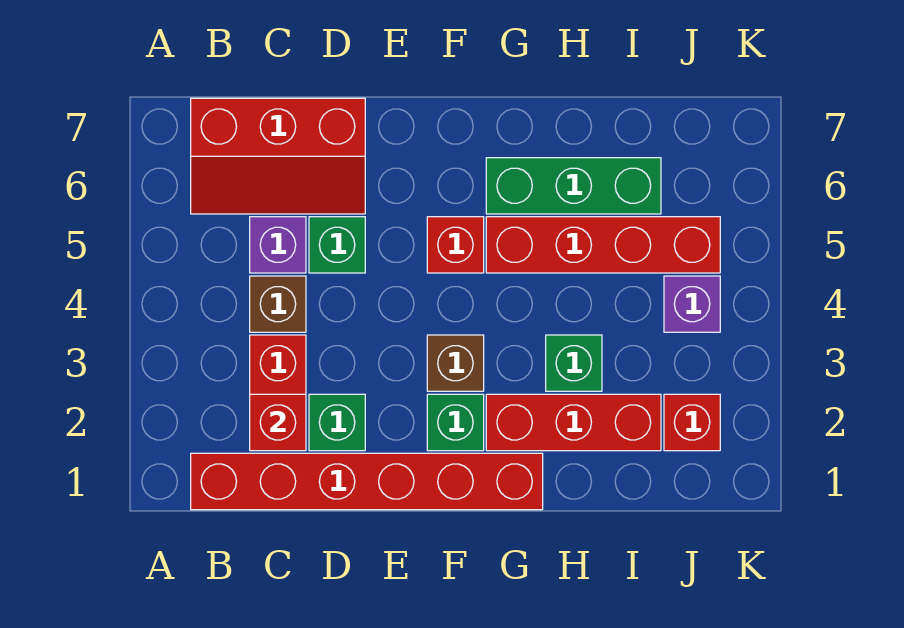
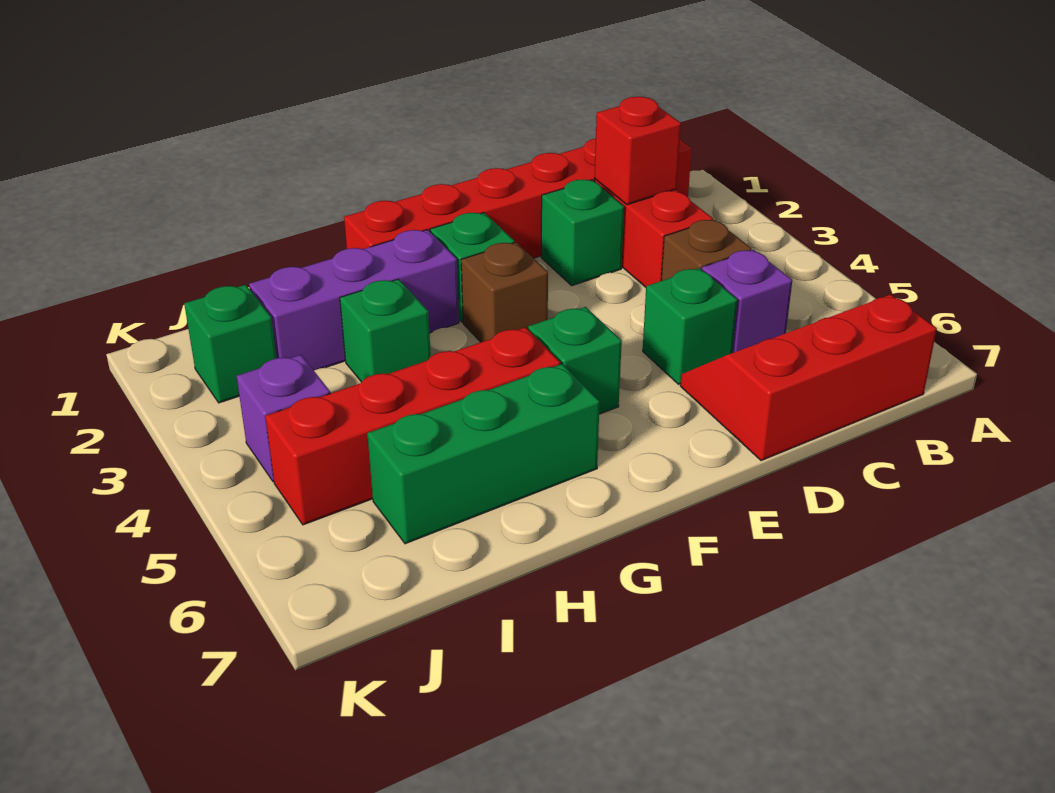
red 1x1 brick [427,217,484,273] -> green 1x1 brick [528,307,622,414]
red 1x3 brick [486,394,661,451] -> purple 1x3 brick [249,230,459,370]
red 1x1 brick [664,394,720,451] -> green 1x1 brick [184,285,276,403]

